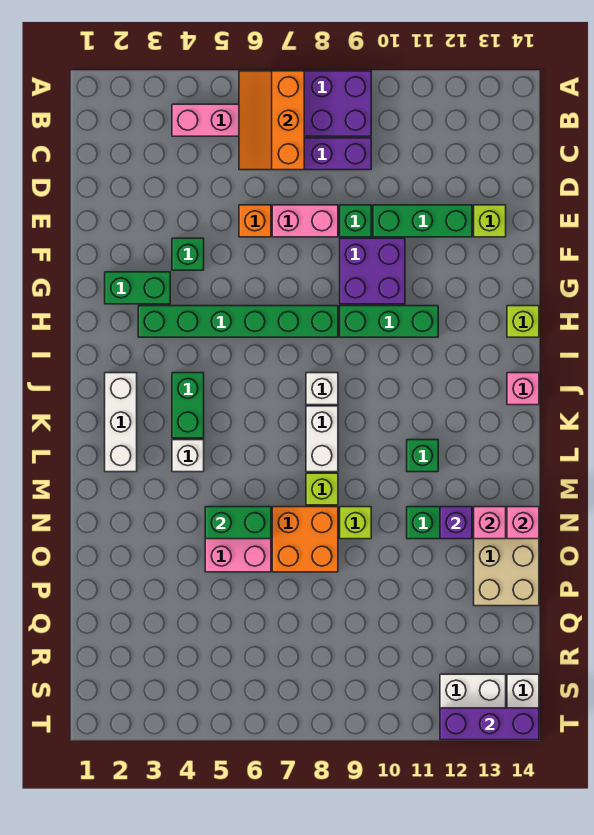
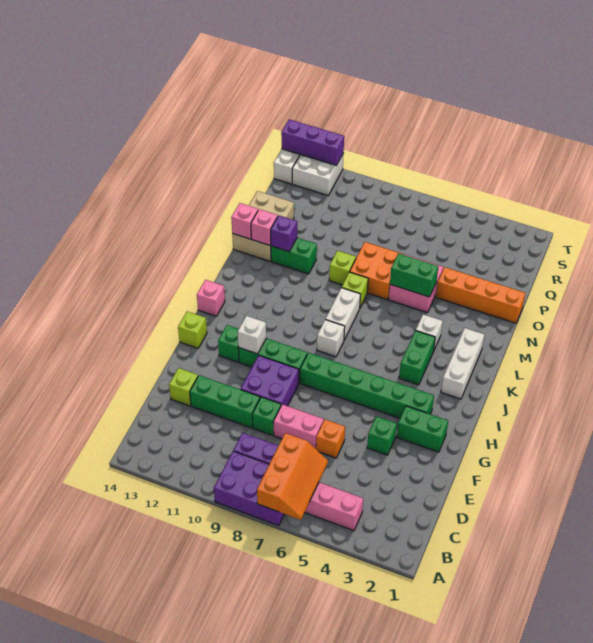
none -> white 1x1 brick [238,316,266,354]
green 1x1 brick [407,440,438,472] -> green 1x1 brick moved to [218,325,239,362]
none -> orange 1x4 brick [436,267,525,323]

